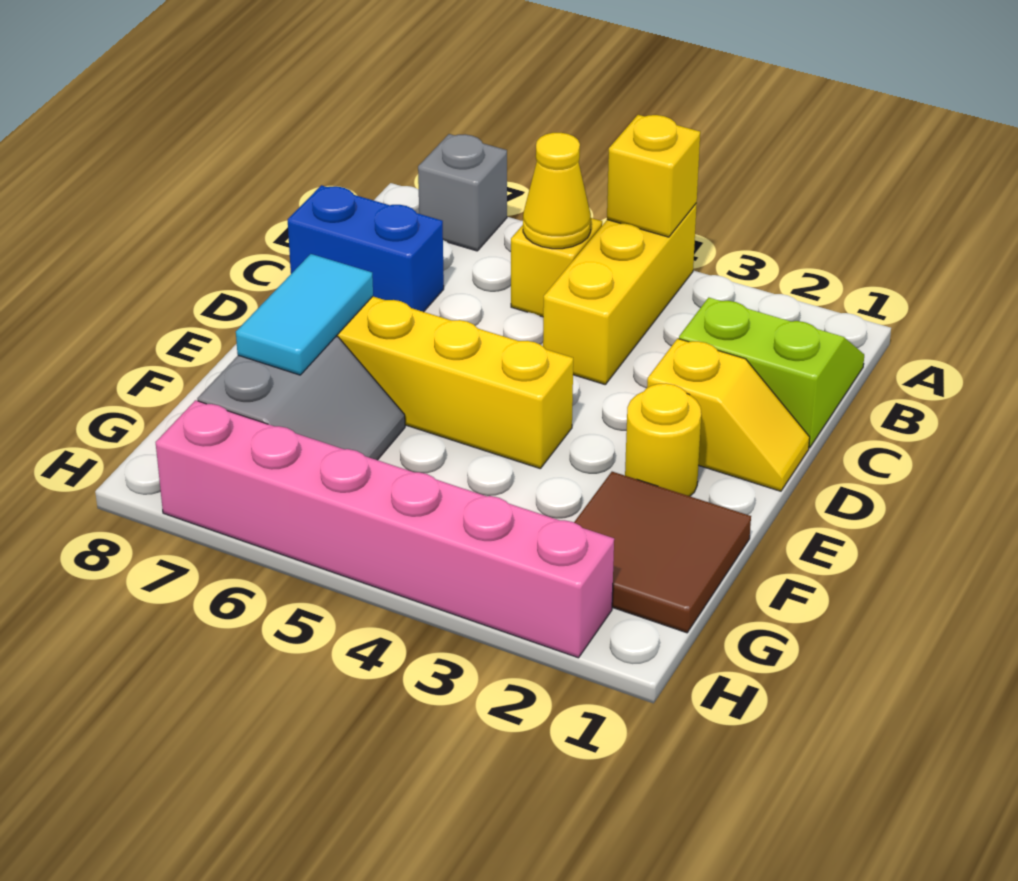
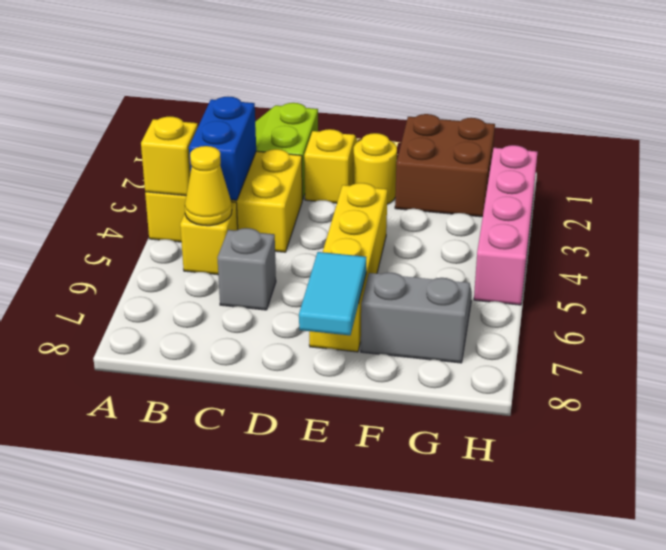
yellow 1x3 brick [543,203,697,384] -> yellow 2x3 brick [145,149,302,252]
grey 1x1 brick [418,134,507,251] -> grey 1x1 brick moved to [217,228,276,310]
blue 1x2 brick [288,185,444,312] -> blue 1x2 brick moved to [189,97,256,200]
cyan 1x2 tile [236,254,373,375] -> cyan 1x2 tile turned to [299,252,366,335]
brown 2x2 tile [574,472,751,633] -> brown 2x2 brick [395,114,495,217]
pink 1x6 brick [156,400,614,658] -> pink 1x4 brick [474,145,537,305]

